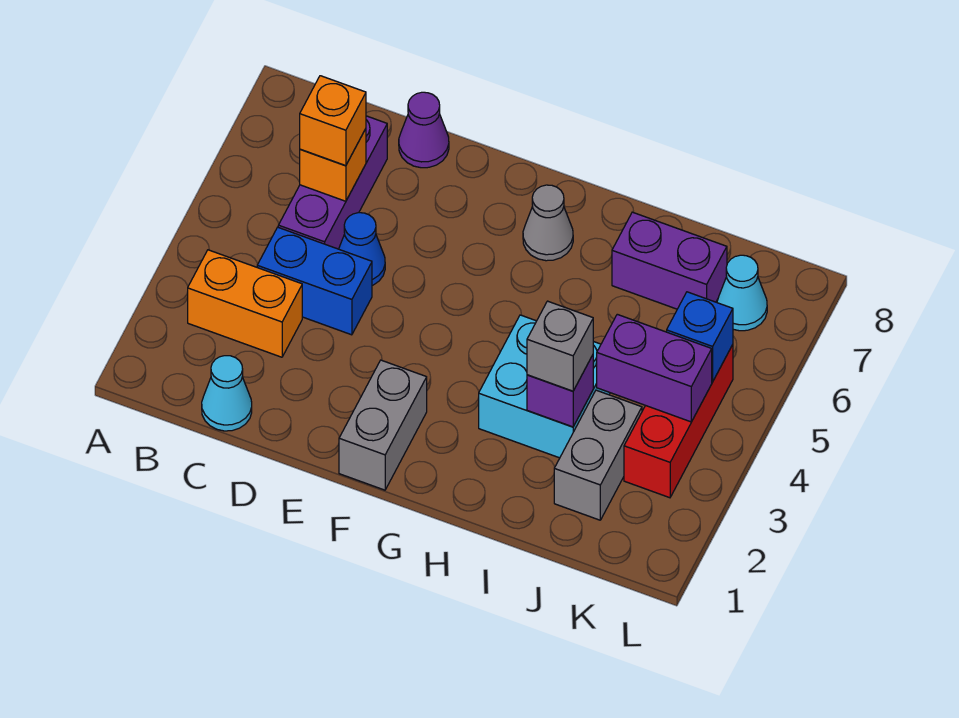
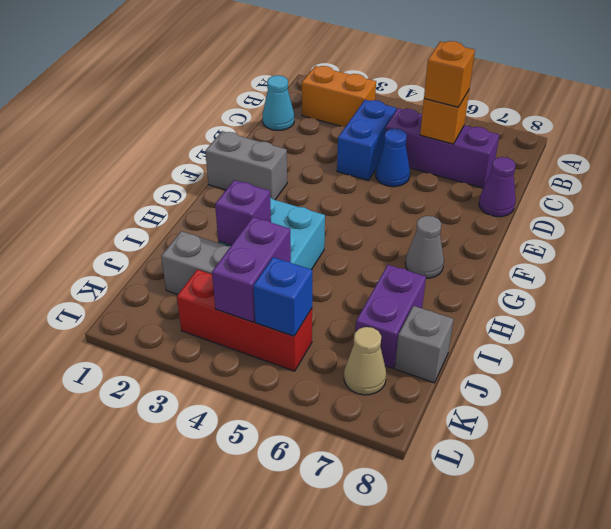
orange 1x2 brick [188,250,302,357] -> orange 1x2 brick turned to [302,66,376,127]
grey 1x1 brick [527,301,593,391] -> grey 1x1 brick moved to [395,306,453,383]
cyan 1x1 cone [717,255,767,331] -> tan 1x1 cone [344,327,386,395]

